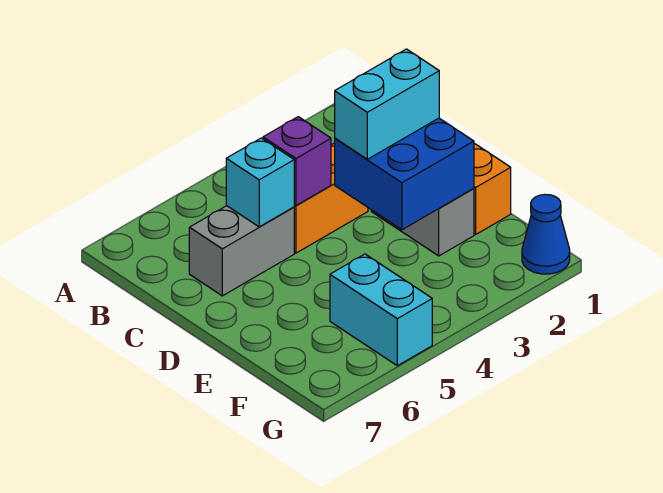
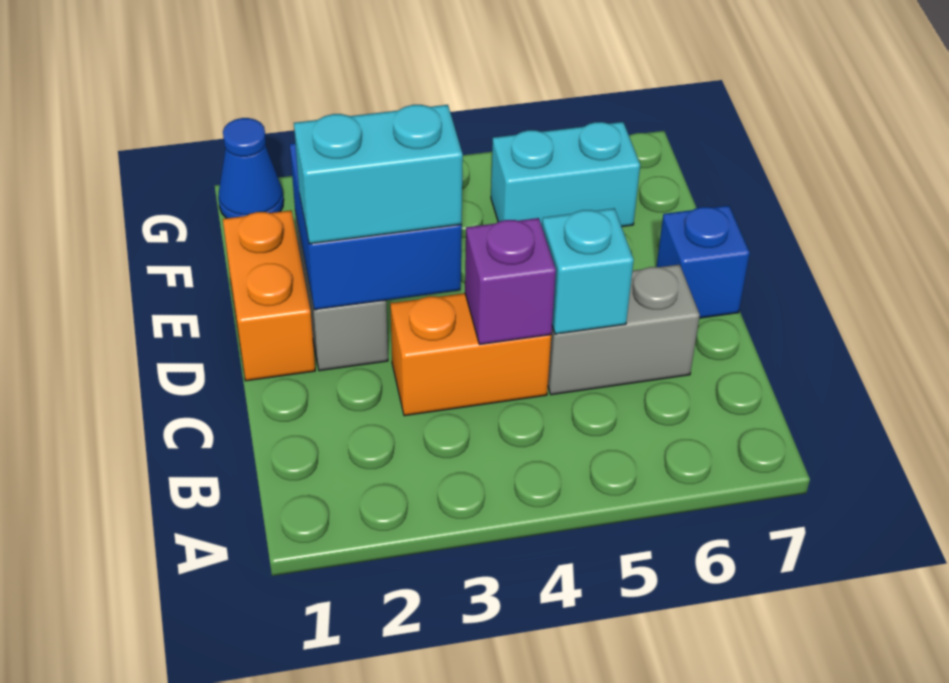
none -> blue 1x1 brick [656,205,750,318]
cyan 1x2 brick [330,254,432,366] -> cyan 1x2 brick turned to [491,122,640,227]

